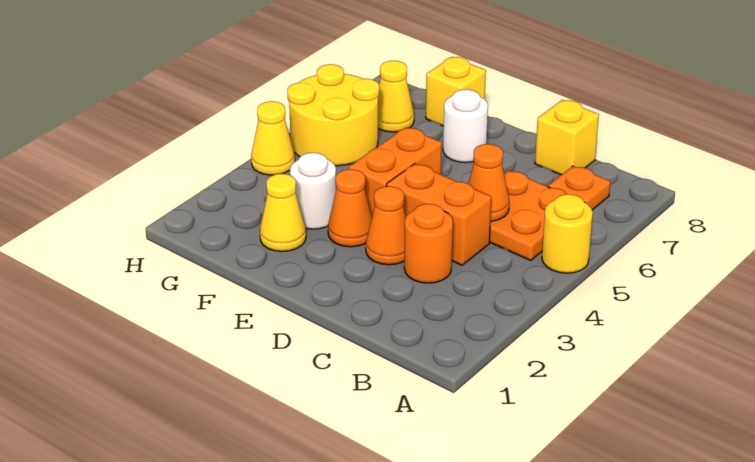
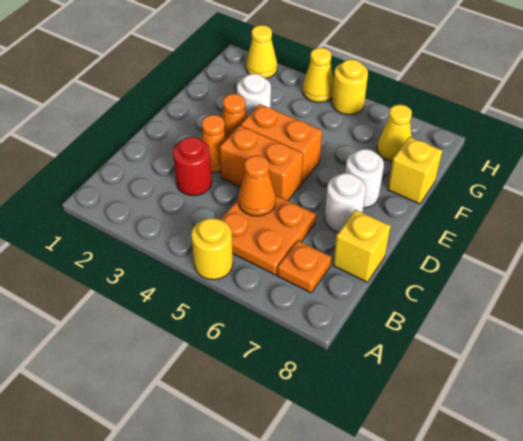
orange 1x1 round brick [404,204,453,283] -> red 1x1 round brick [173,137,212,196]
orange 1x2 brick [387,164,491,265] -> orange 1x2 brick turned to [220,125,303,201]
none -> white 1x1 round brick [325,173,366,232]
yellow 1x1 cone [260,174,306,252] -> yellow 1x1 cone moved to [246,25,277,79]
yellow 2x2 round brick [287,64,379,166] -> yellow 1x1 round brick [332,59,368,115]

